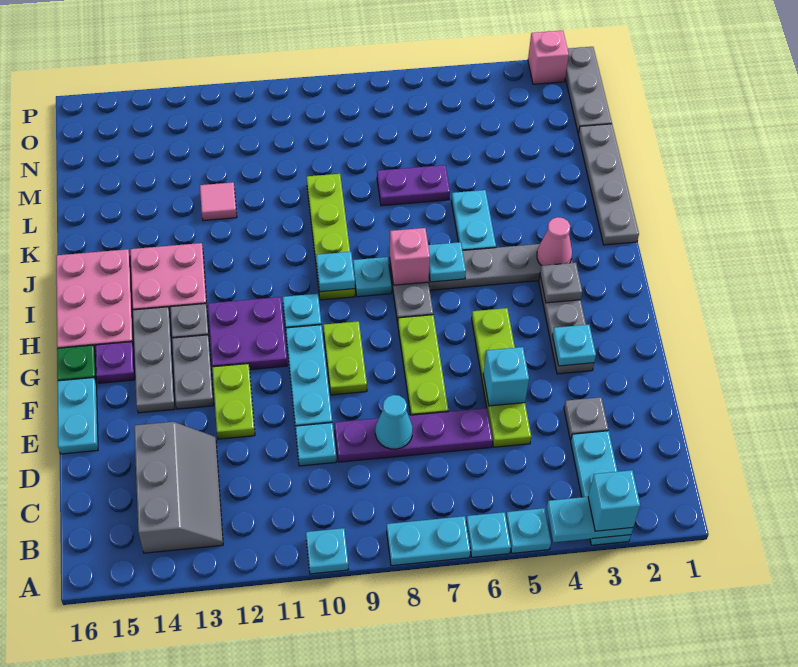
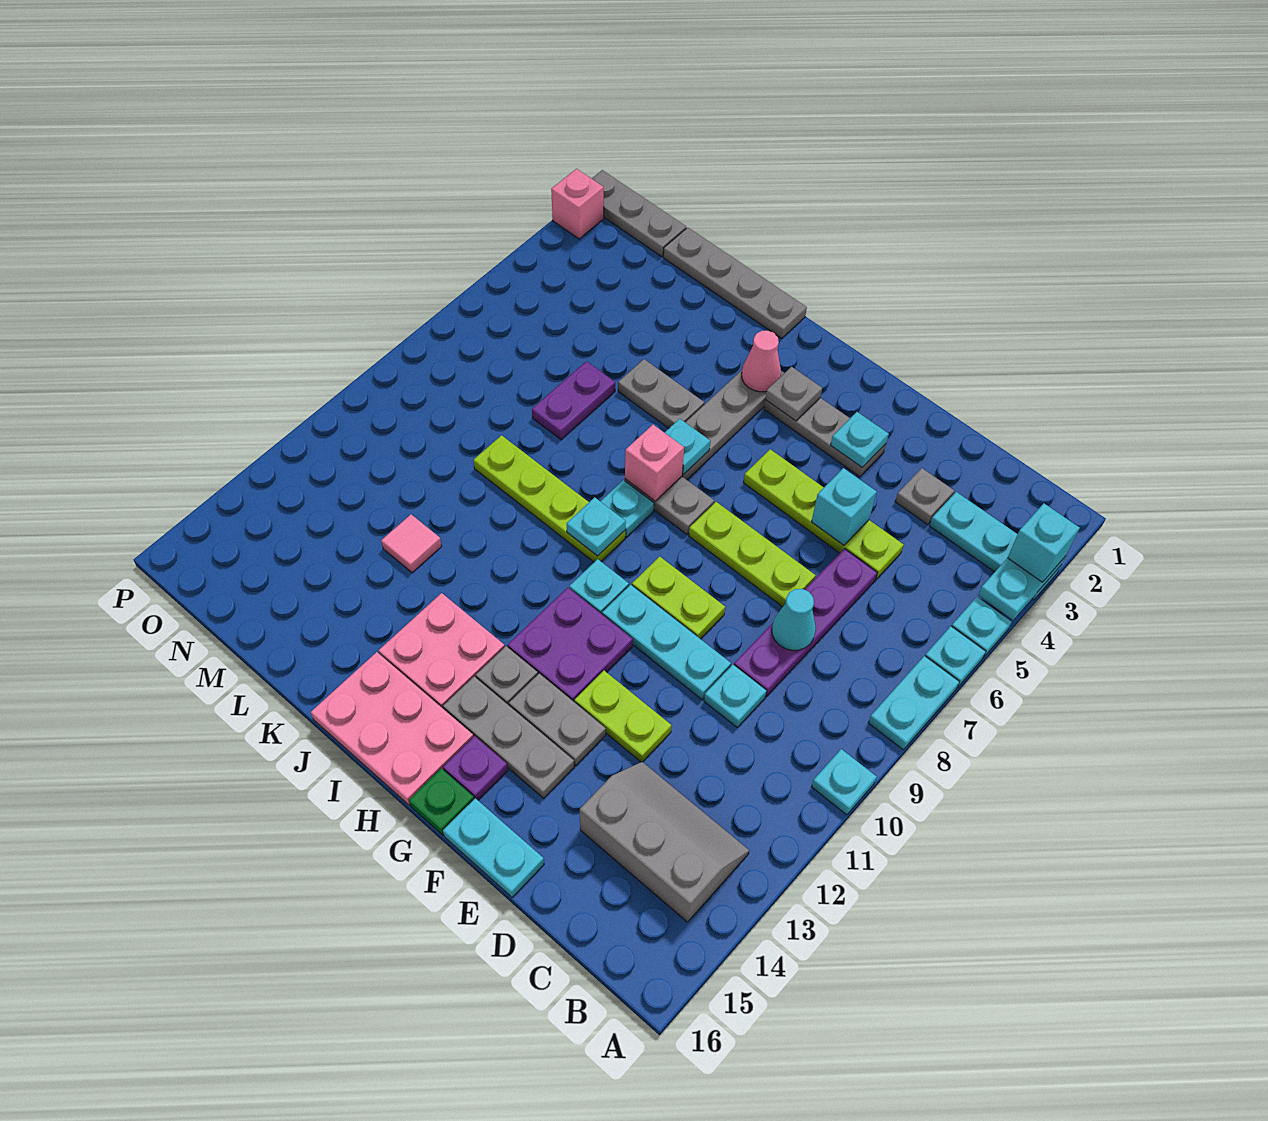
cyan 1x2 plate [451,190,496,251] -> grey 1x2 plate [618,359,704,428]

